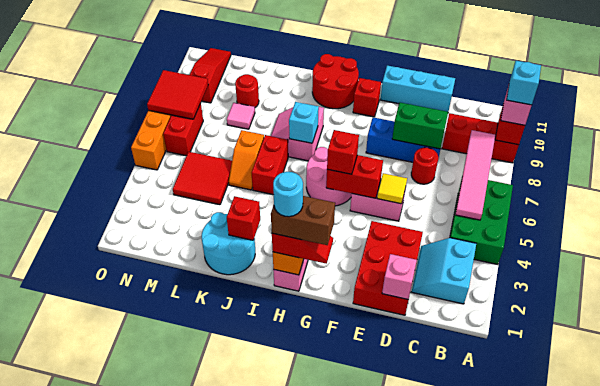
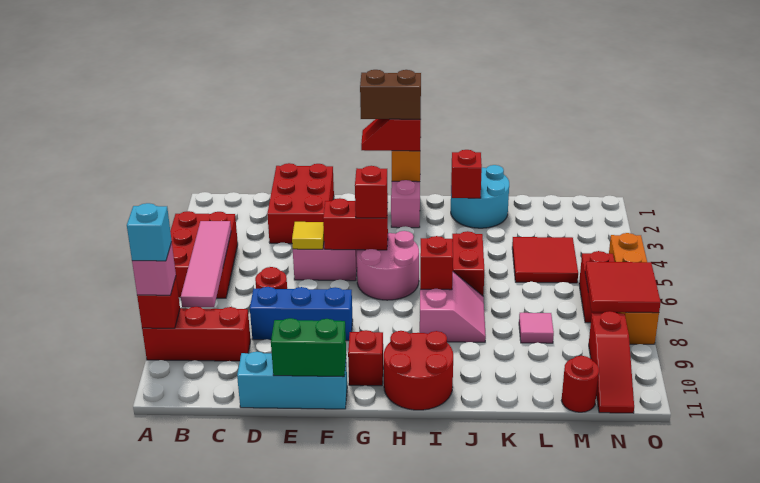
green 2x3 brick [450,180,513,265] -> red 2x3 brick [170,211,238,298]
cyan 2x2 slope [412,238,476,304] -> none
pink 1x1 brick [382,254,417,300] -> none
green 1x2 brick [392,103,448,149] -> green 1x2 brick moved to [271,318,346,377]
cyan 1x1 round brick [273,172,303,217] -> none
cyan 1x1 brick [289,102,319,143] -> red 1x1 brick [420,236,453,290]
orange 1x2 slope [229,130,264,190] -> none
red 1x1 round brick [235,74,259,107] -> red 1x1 round brick moved to [562,356,599,412]

